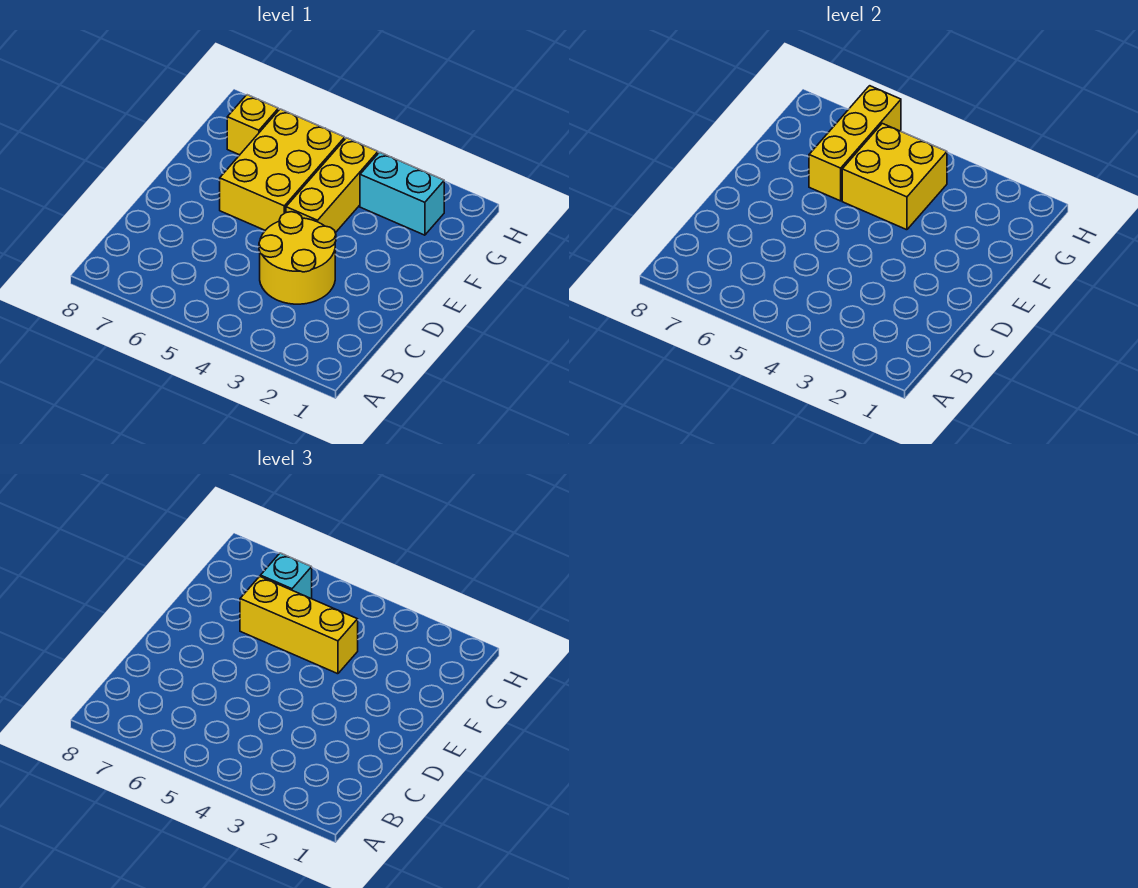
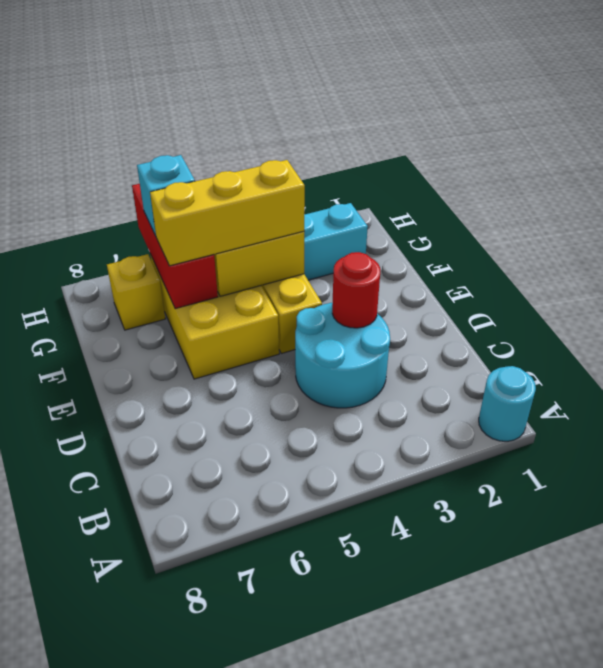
none -> cyan 1x1 round brick [479,366,536,441]
yellow 2x2 round brick [259,212,336,304] -> cyan 2x2 round brick [295,303,390,408]
none -> red 1x1 round brick [332,252,380,328]
yellow 1x3 brick [809,86,901,201] -> red 1x3 brick [132,184,218,309]

